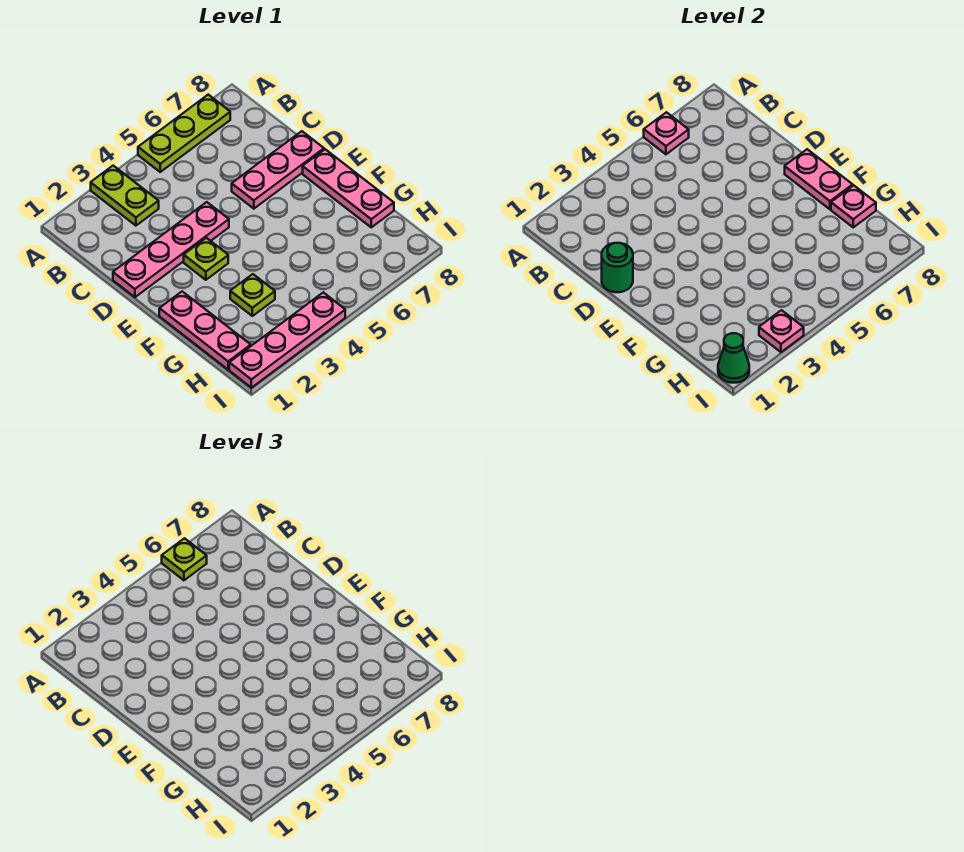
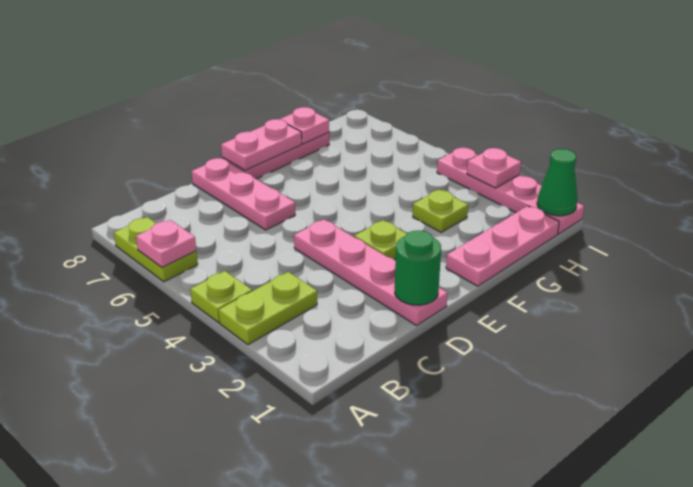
lime 1x3 plate [138,95,230,172] -> lime 1x2 plate [114,217,198,282]
lime 1x1 plate [162,538,207,580] -> lime 1x1 plate moved to [190,271,252,323]

